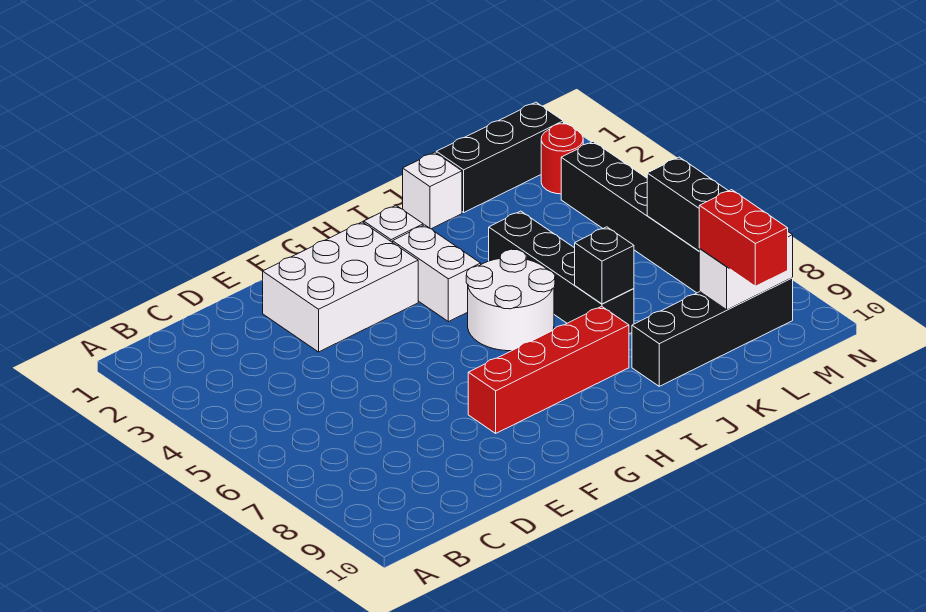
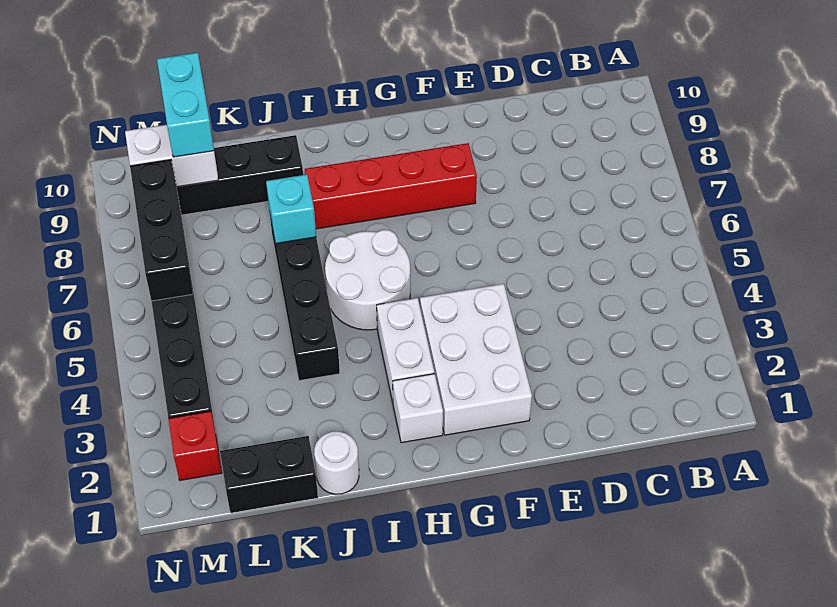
white 2x3 brick [263,222,418,352] -> white 2x3 brick turned to [420,284,532,435]
white 1x1 brick [403,152,462,229] -> white 1x1 round brick [314,432,359,494]
black 1x1 brick [575,227,634,304] -> cyan 1x1 brick [266,175,316,243]
black 1x3 brick [436,102,563,212] -> black 1x2 brick [220,436,318,513]
red 1x2 brick [699,190,788,286] -> cyan 1x2 brick [157,53,214,157]
red 1x1 round brick [541,124,583,194] -> red 1x1 brick [168,411,222,480]

